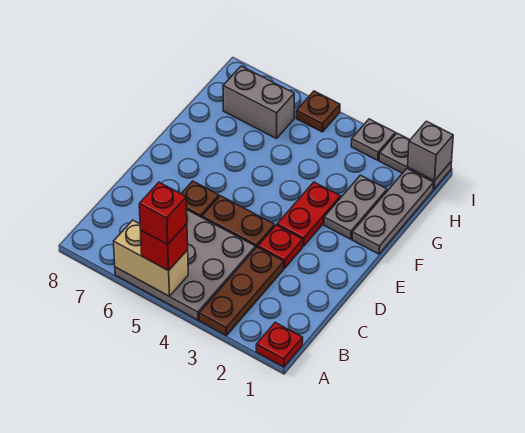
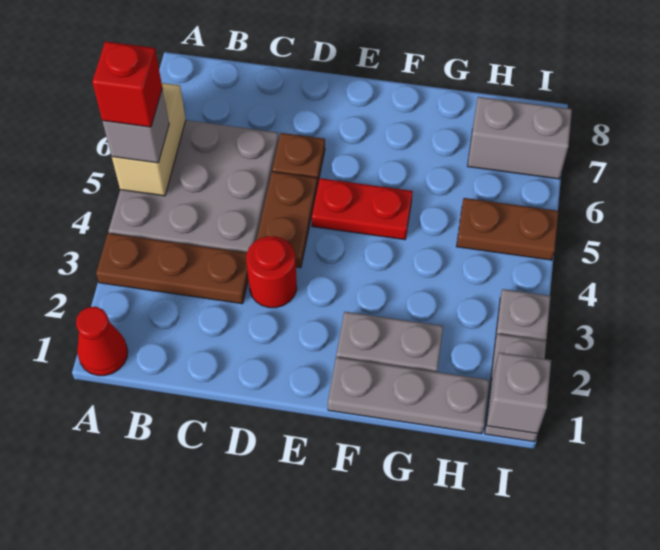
red 1x1 plate [256,322,303,367] -> red 1x1 cone [76,307,128,376]
red 1x1 brick [141,224,188,271] -> grey 1x1 brick [102,88,169,163]
red 1x1 plate [258,225,303,268] -> red 1x1 round brick [246,236,297,308]
red 1x2 plate [277,182,340,246] -> red 1x2 plate moved to [311,178,413,240]
grey 1x2 brick [223,66,294,139] -> grey 1x2 brick turned to [468,97,572,179]
brown 1x1 plate [296,91,340,132] -> brown 1x2 plate [456,198,559,260]

